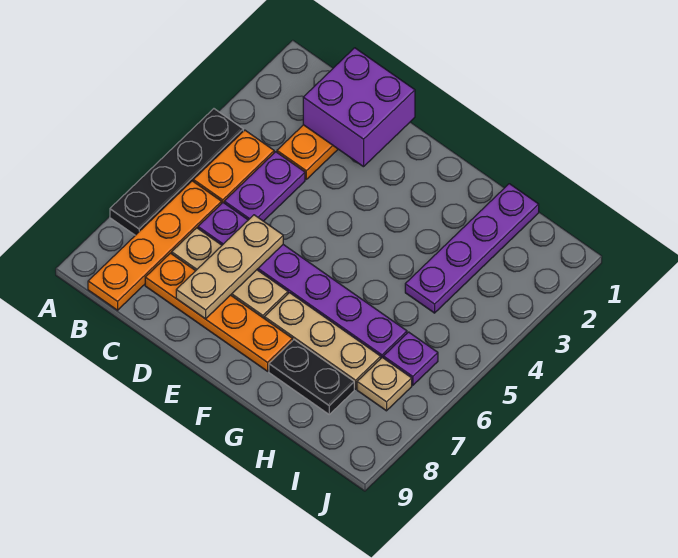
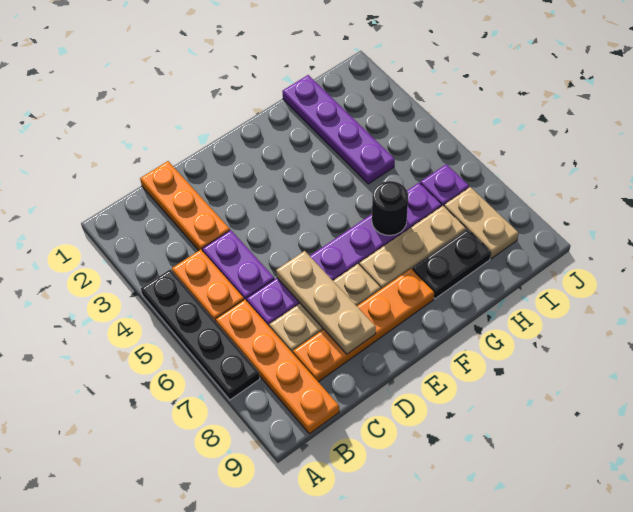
purple 2x2 brick [303,48,415,167] -> none
none -> black 1x1 round brick [372,181,408,236]
tan 1x1 plate [357,358,412,411] -> tan 1x2 plate [444,187,519,259]

